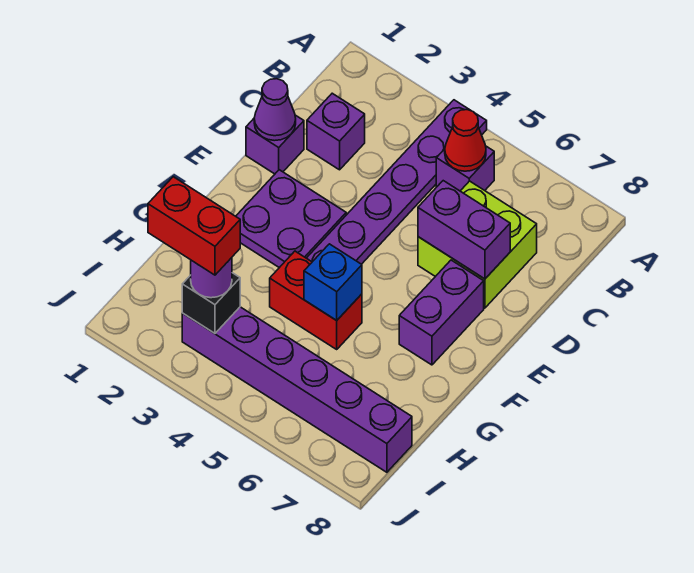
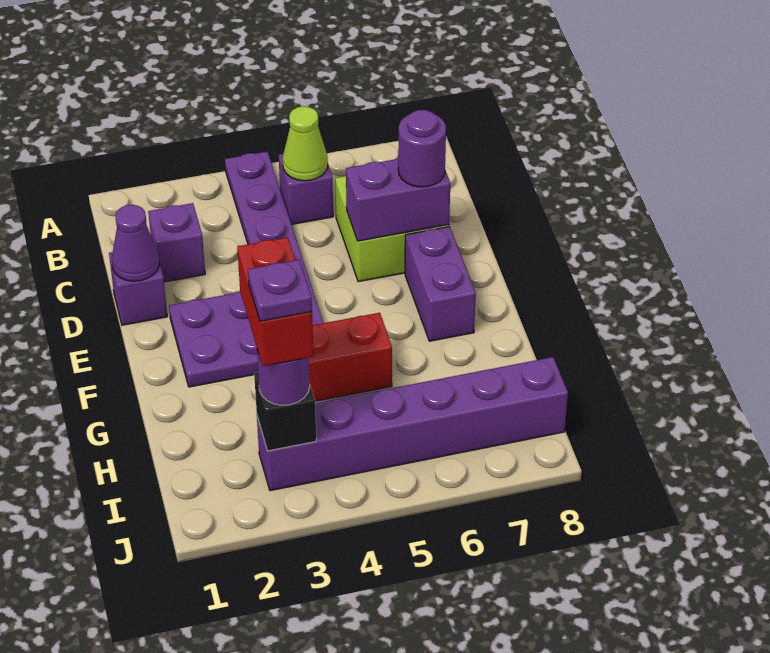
red 1x1 cone [445,110,486,171] -> lime 1x1 cone [283,106,328,181]
none -> purple 1x1 round brick [398,110,446,187]
blue 1x1 brick [304,244,362,320] -> none
red 1x2 brick [148,177,240,275] -> red 1x2 brick turned to [237,237,314,366]
none -> purple 1x1 plate [248,260,312,321]

